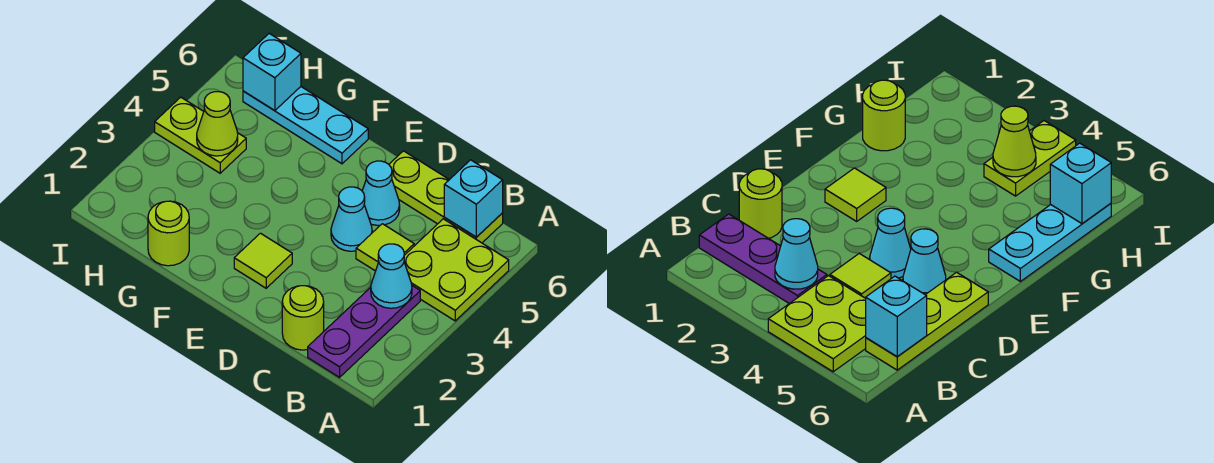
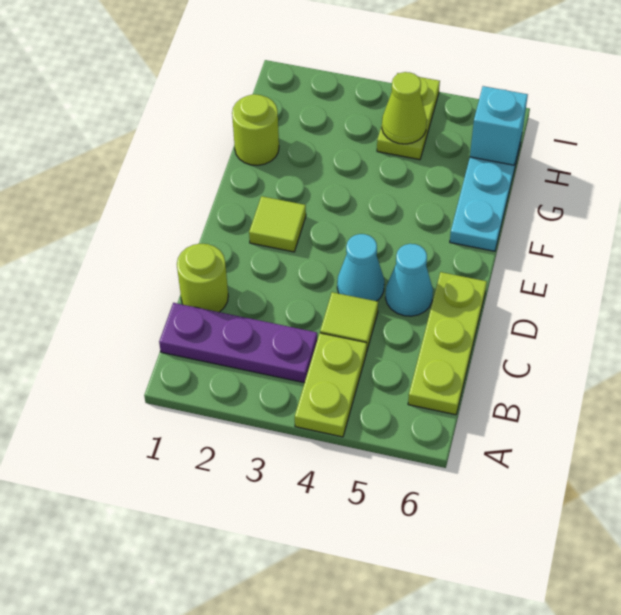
lime 2x2 plate [404,219,509,321] -> lime 1x2 plate [295,333,367,437]
cyan 1x1 cone [371,244,412,308] -> none
cyan 1x1 brick [444,160,503,237] -> none

